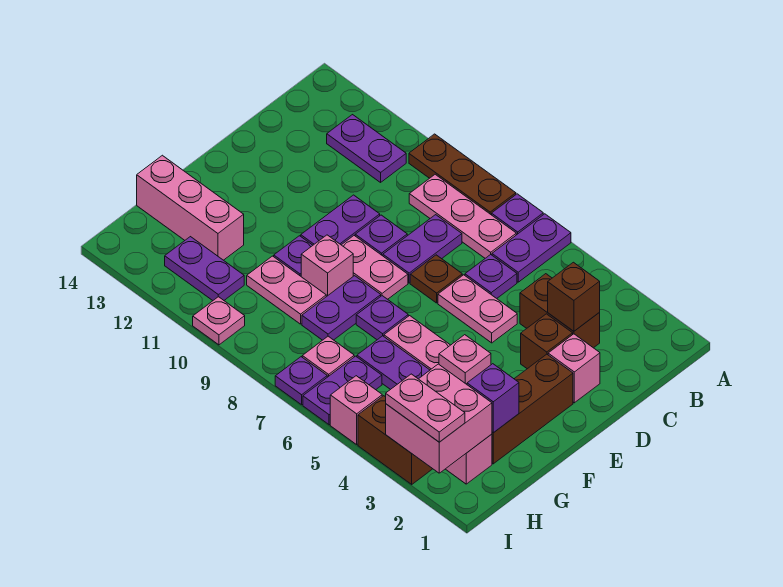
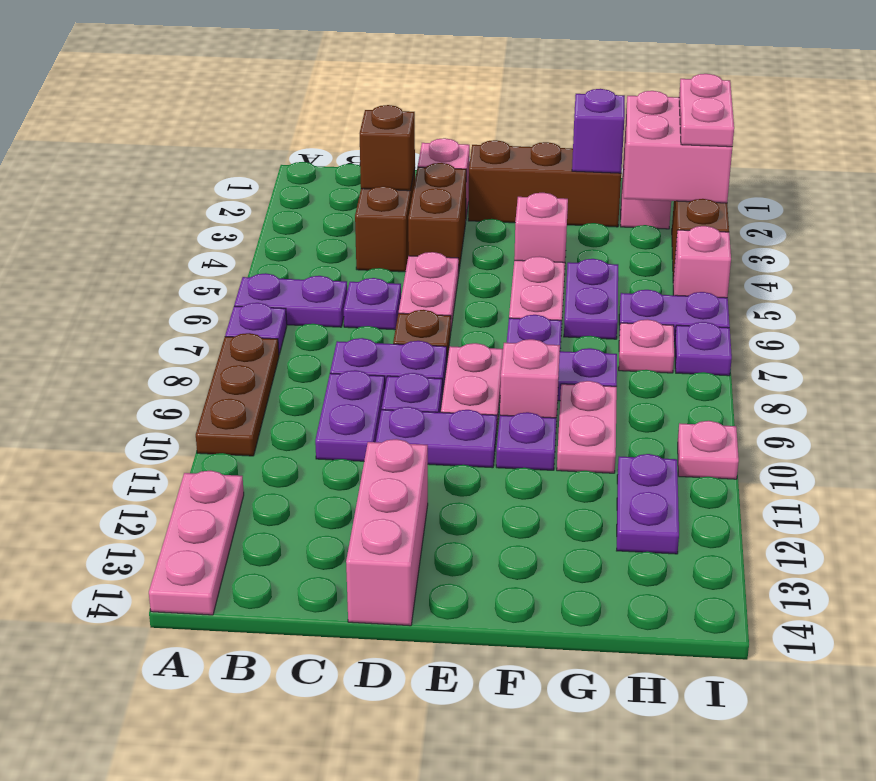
pink 1x3 plate [409,174,516,258] -> pink 1x3 plate moved to [149,471,244,615]
purple 1x2 plate [327,115,406,182] -> purple 1x2 plate moved to [315,370,385,461]
brown 1x1 brick [521,314,573,369] -> brown 1x2 brick [408,163,466,269]
pink 1x3 brick [137,155,244,260] -> pink 1x3 brick moved to [346,439,428,626]

